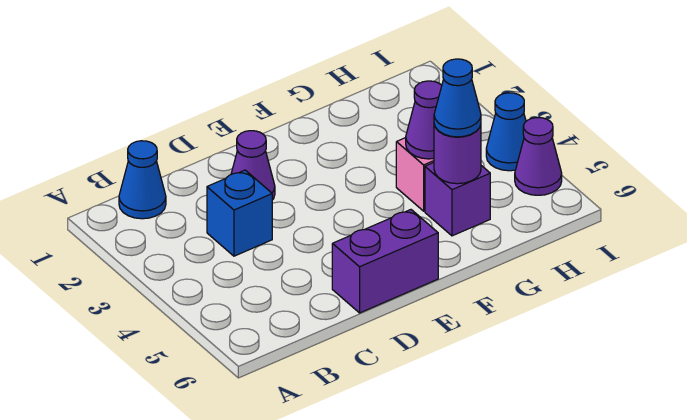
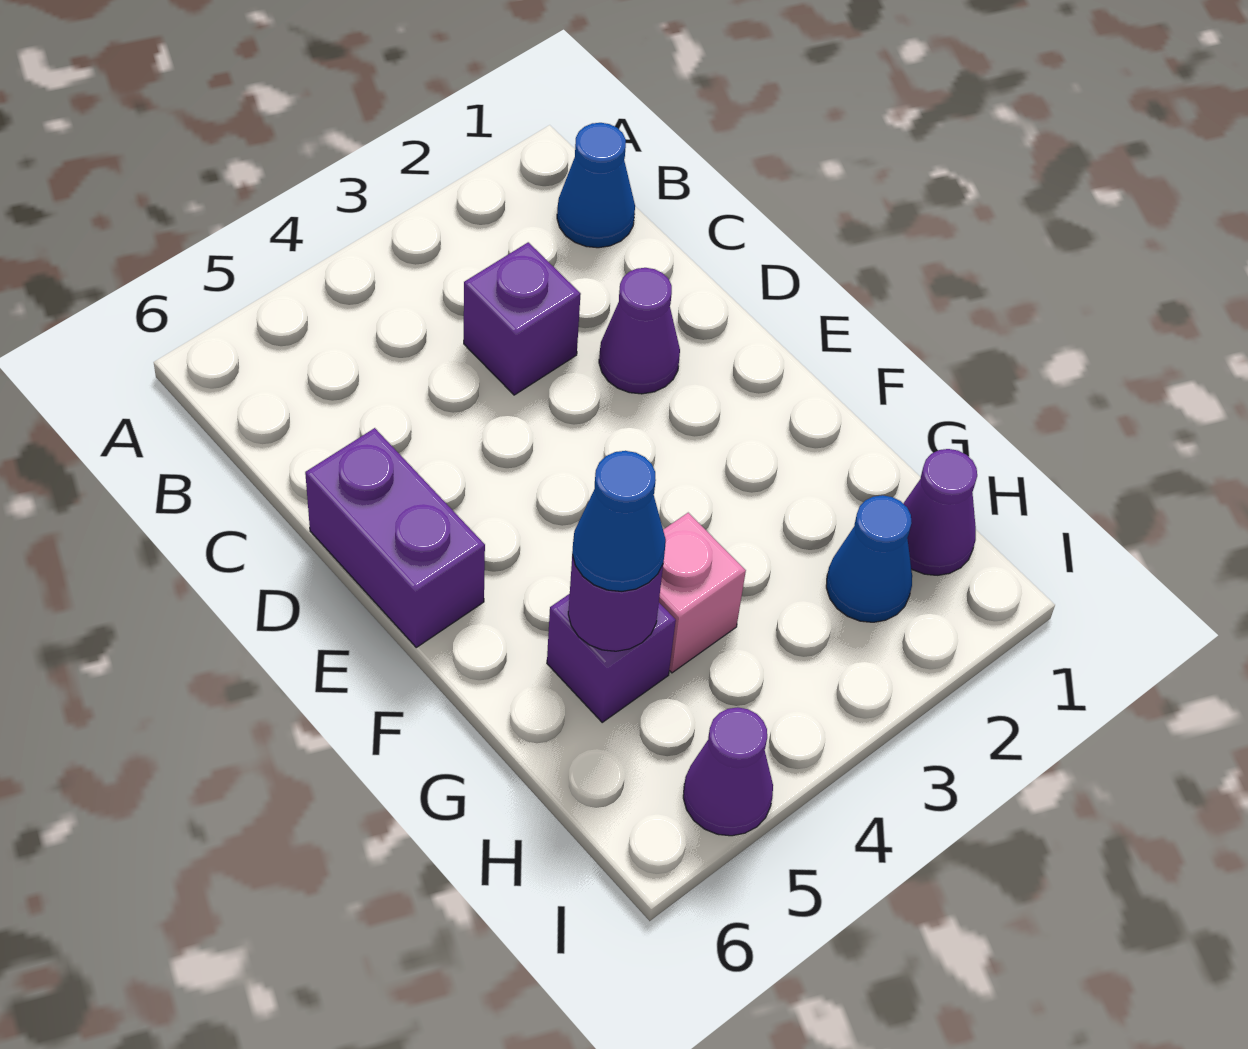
blue 1x1 brick [207,170,272,256] -> purple 1x1 brick [464,242,581,395]
purple 1x1 cone [406,81,442,159] -> purple 1x1 cone moved to [903,449,977,575]
blue 1x1 cone [486,93,526,171] -> blue 1x1 cone moved to [826,495,912,622]

